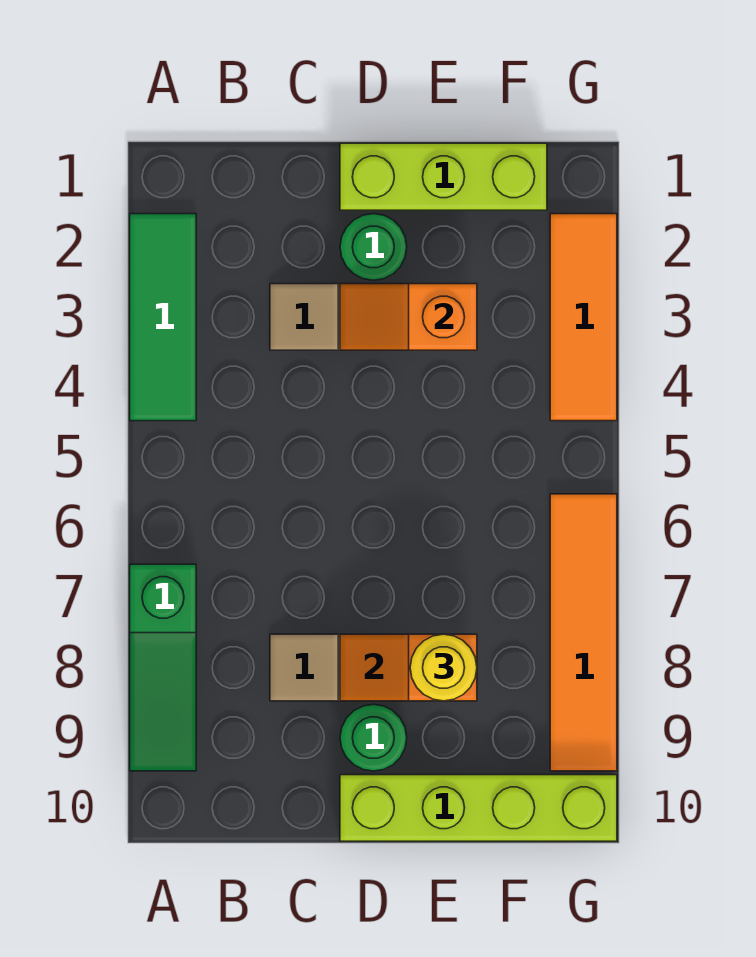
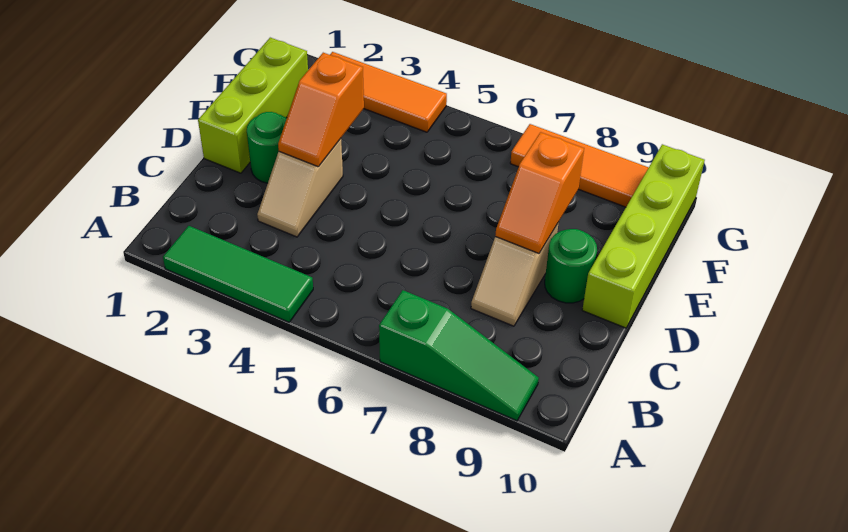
yellow 1x1 round brick [410,634,477,701] -> none
orange 1x4 tile [550,494,617,771] -> orange 1x3 tile [510,124,649,207]

